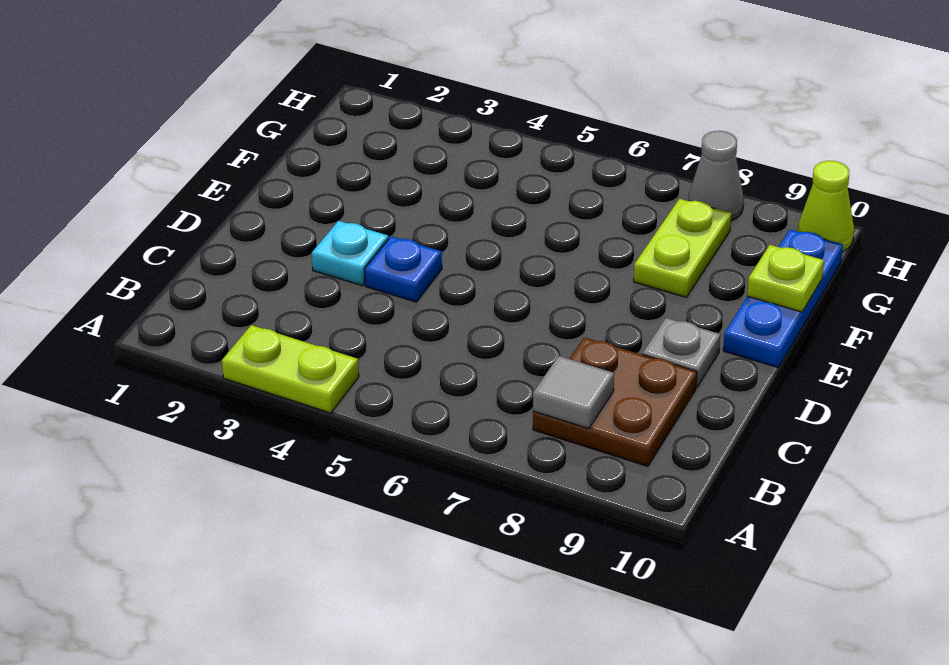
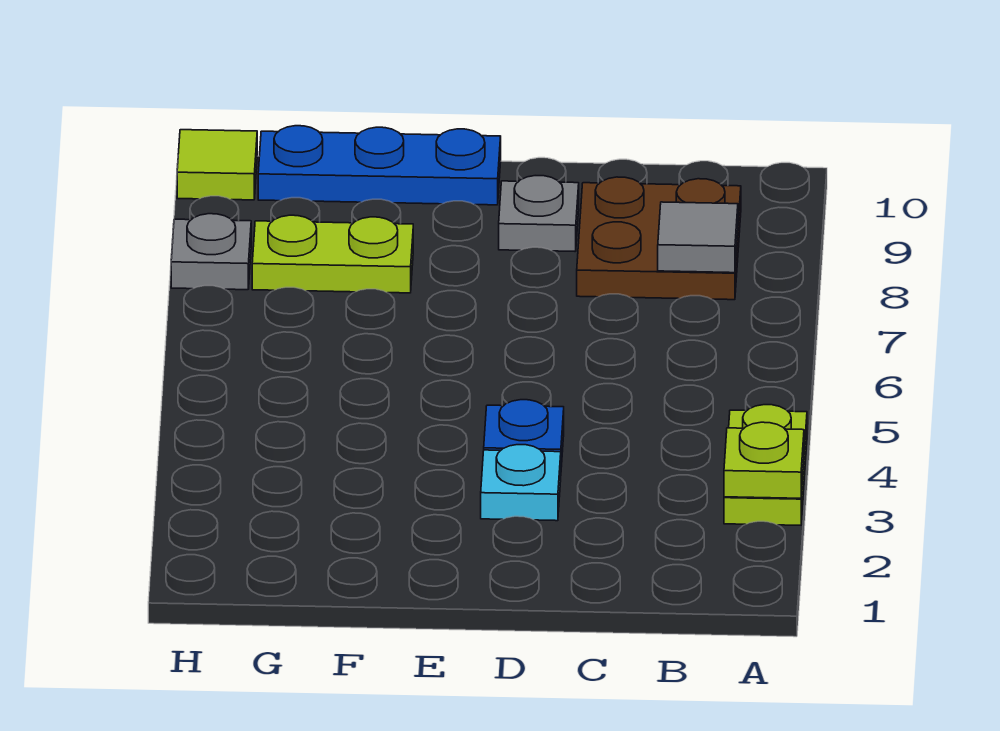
lime 1x1 plate [747,245,824,312] -> lime 1x1 plate moved to [724,422,804,498]
grey 1x1 cone [688,131,744,221] -> grey 1x1 plate [171,214,251,290]
lime 1x1 cone [797,161,854,252] -> lime 1x1 tile [177,130,257,200]

